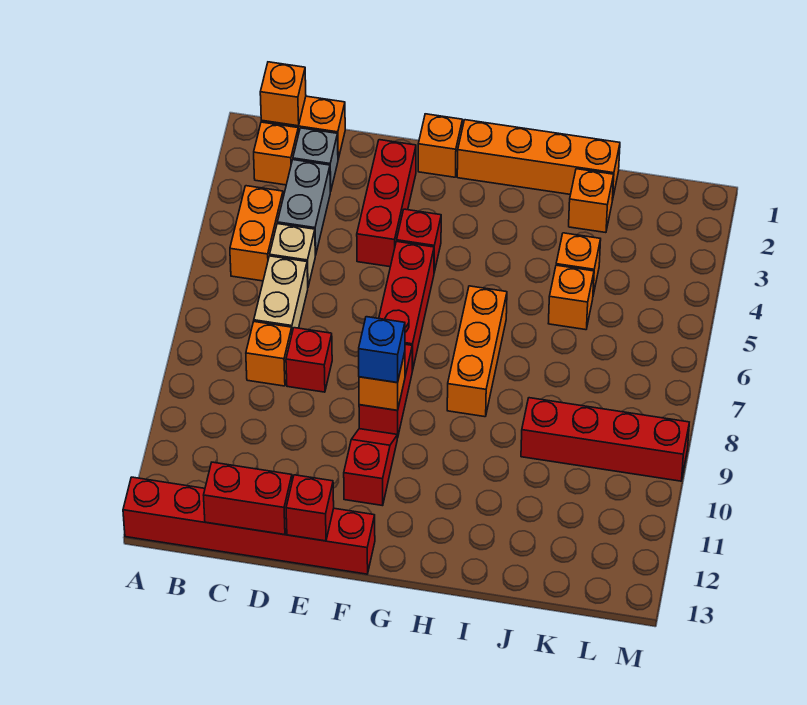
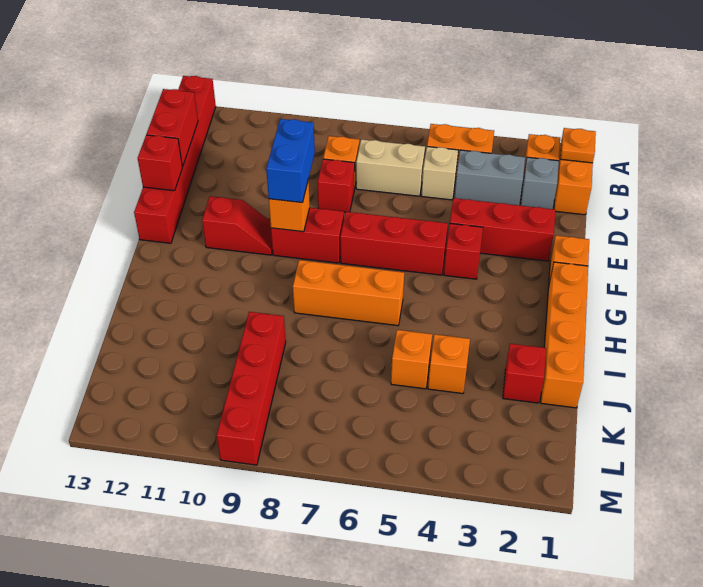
orange 1x1 brick [260,62,306,126] -> orange 1x1 plate [561,128,596,163]
blue 1x1 brick [359,317,405,383] -> blue 1x2 brick [266,119,315,203]
orange 1x1 brick [569,169,614,233] -> red 1x1 brick [503,344,546,403]

